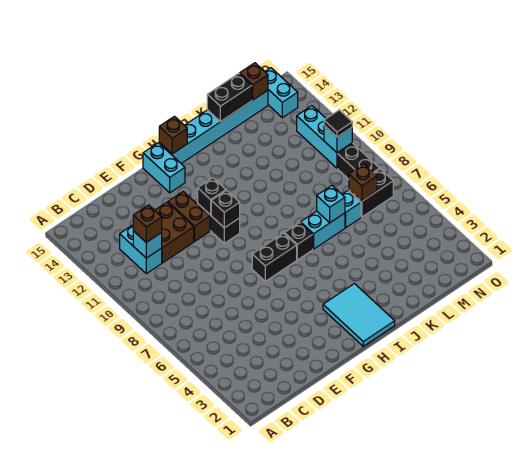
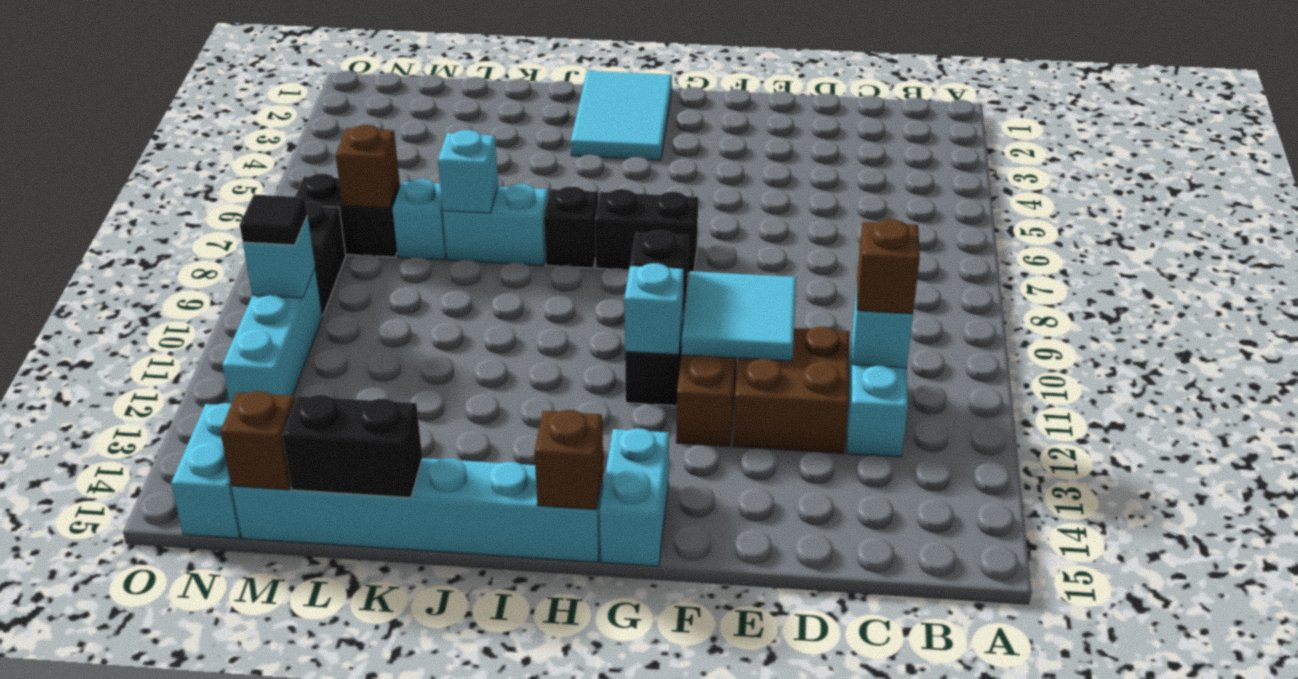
none -> cyan 2x2 tile [681,271,796,361]
black 1x1 brick [198,178,226,215] -> cyan 1x1 brick [624,263,684,355]

